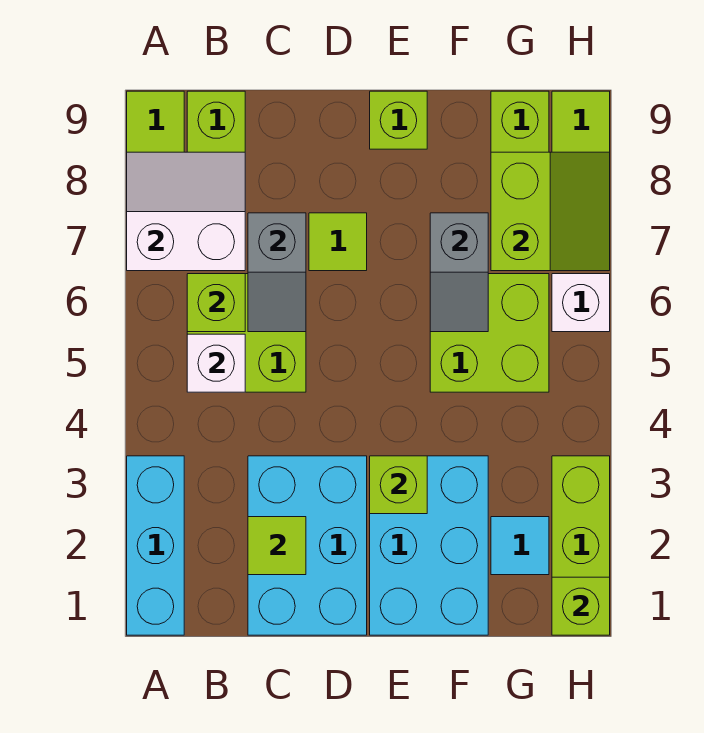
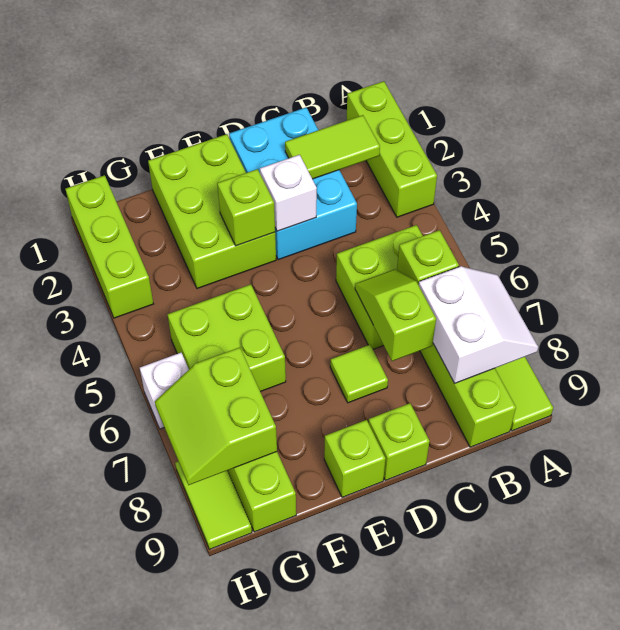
cyan 1x3 brick [127,456,184,635] -> lime 1x3 brick [346,81,437,217]
white 2x2 slope [127,152,245,271] -> white 2x2 slope turned to [419,266,538,383]
white 1x1 brick [187,334,245,392] -> white 1x1 brick moved to [260,155,317,231]
lime 1x1 tile [248,517,306,575] -> lime 1x2 tile [285,115,380,179]
grey 1x2 slope [248,213,306,332] -> lime 1x2 slope [355,269,436,361]
cyan 2x3 brick [370,456,488,635] -> lime 2x3 brick [148,134,276,289]
grey 1x2 slope [430,213,488,332] -> none
cyan 1x1 tile [491,517,549,575] -> none
lime 1x1 brick [552,577,610,635] -> lime 1x1 brick moved to [369,403,430,480]

